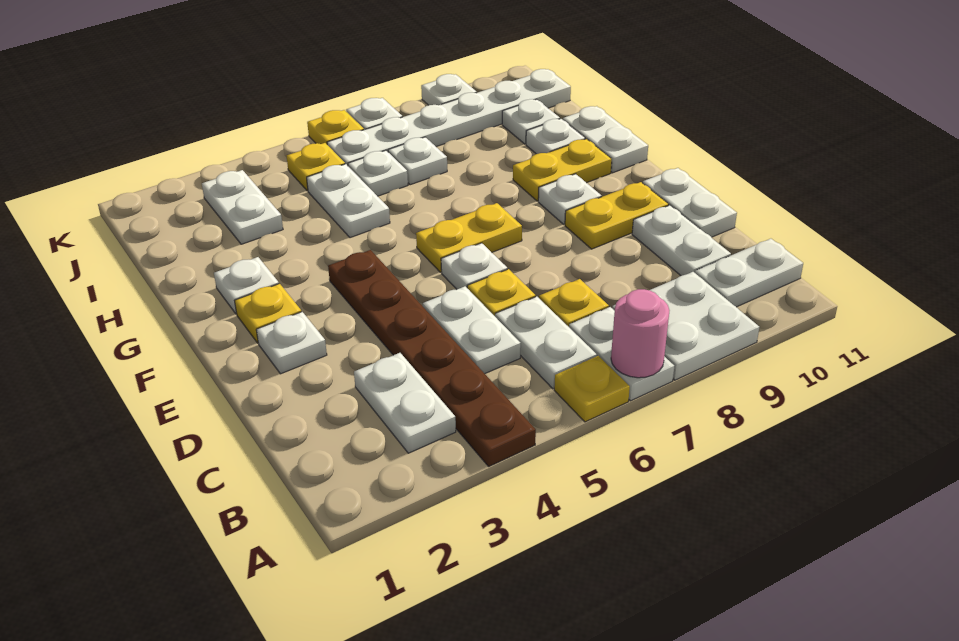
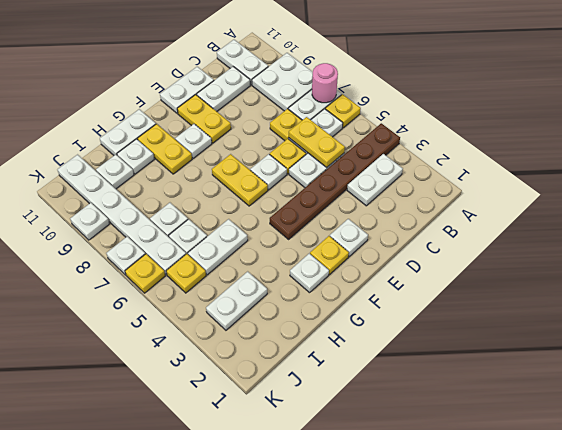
none -> yellow 1x2 plate [289,117,345,168]

